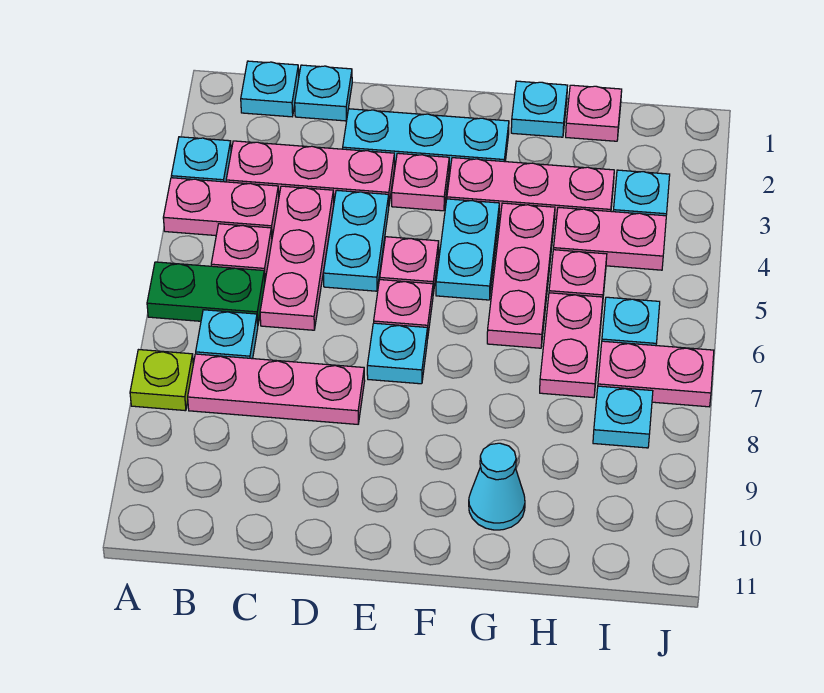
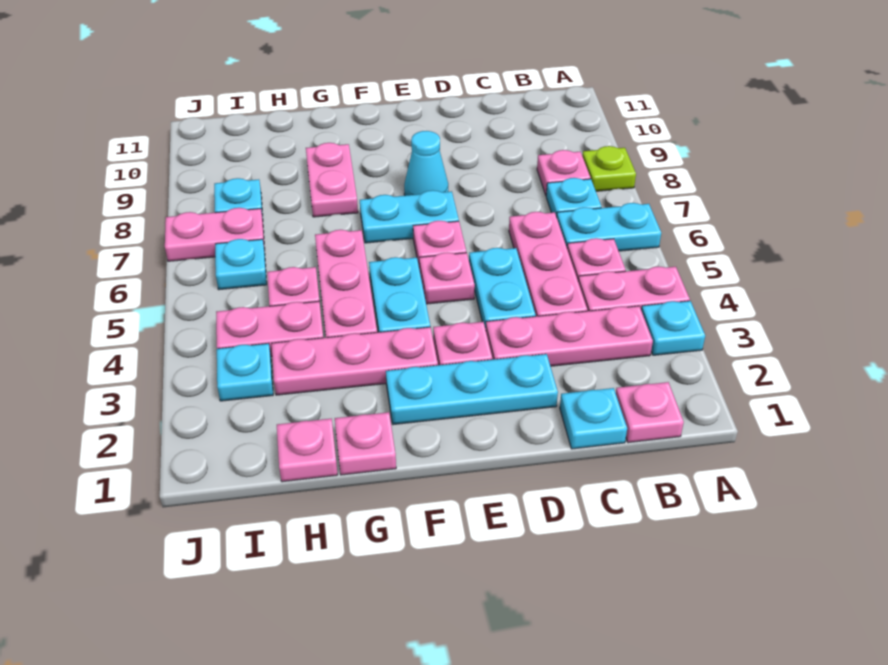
green 1x2 plate [147,262,265,323] -> cyan 1x2 plate [557,203,661,251]
cyan 1x1 plate [241,61,299,117] -> pink 1x1 plate [616,382,684,443]
pink 1x3 plate [188,354,365,424] -> pink 1x1 plate [537,150,590,195]
cyan 1x1 plate [367,323,427,384] -> cyan 1x2 plate [360,190,459,243]
cyan 1x1 plate [511,81,568,137] -> pink 1x1 plate [335,412,396,475]
cyan 1x1 cone [469,443,525,530] -> cyan 1x1 cone moved to [404,131,448,196]
pink 1x2 plate [540,293,603,398] -> pink 1x2 plate moved to [306,143,358,217]

